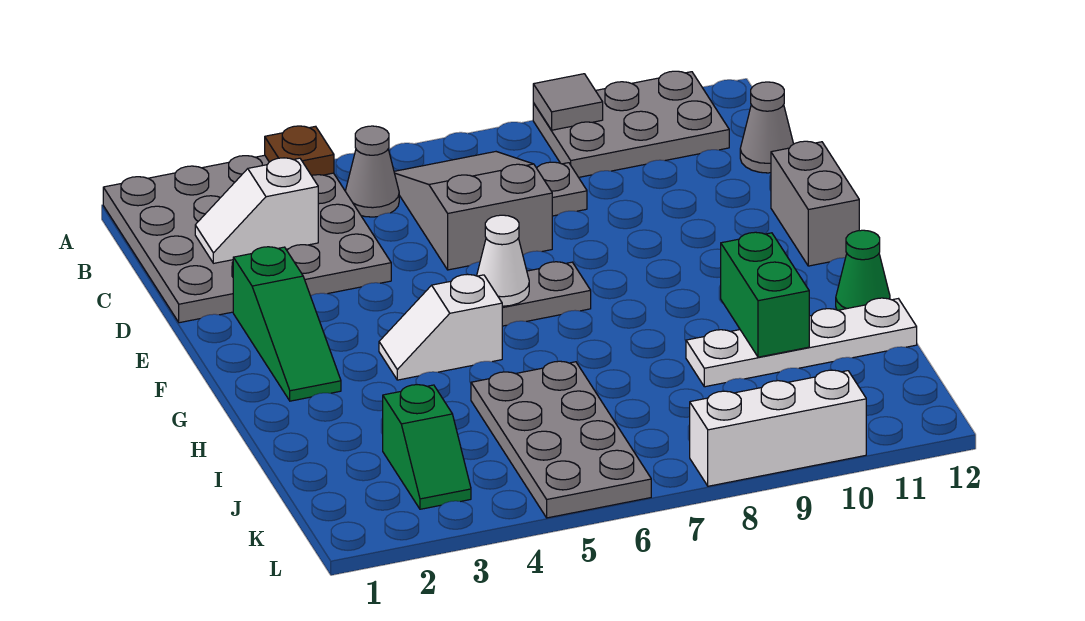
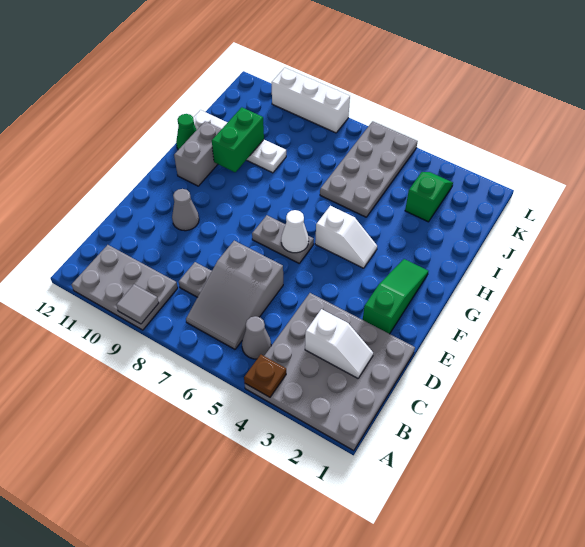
grey 1x1 cone [740,82,793,173] -> grey 1x1 cone moved to [172,189,199,231]
grey 1x2 brick [771,141,859,266] -> grey 1x2 brick moved to [174,121,221,186]

